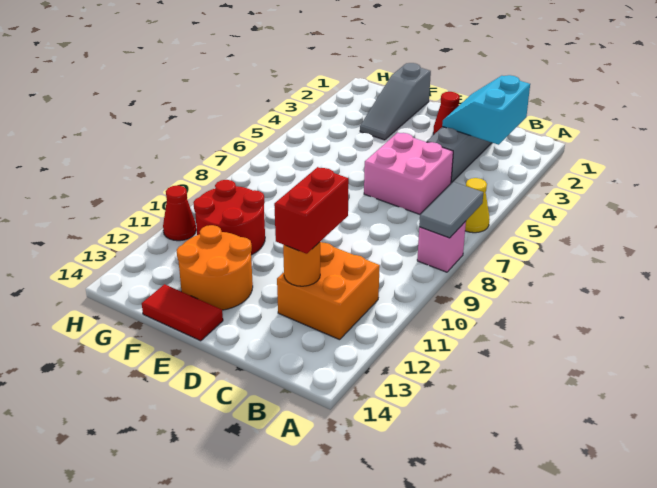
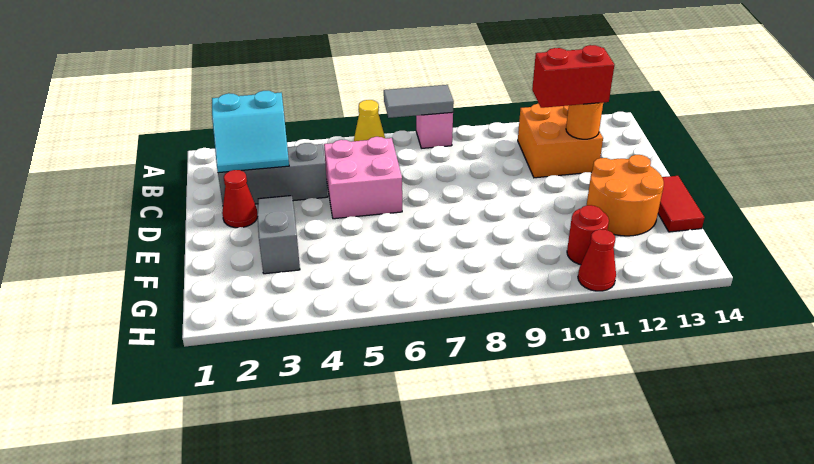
grey 1x3 slope [360,63,431,140] -> grey 1x3 slope turned to [257,196,300,274]
red 2x2 round brick [193,180,265,255] -> red 1x1 round brick [567,205,609,265]

